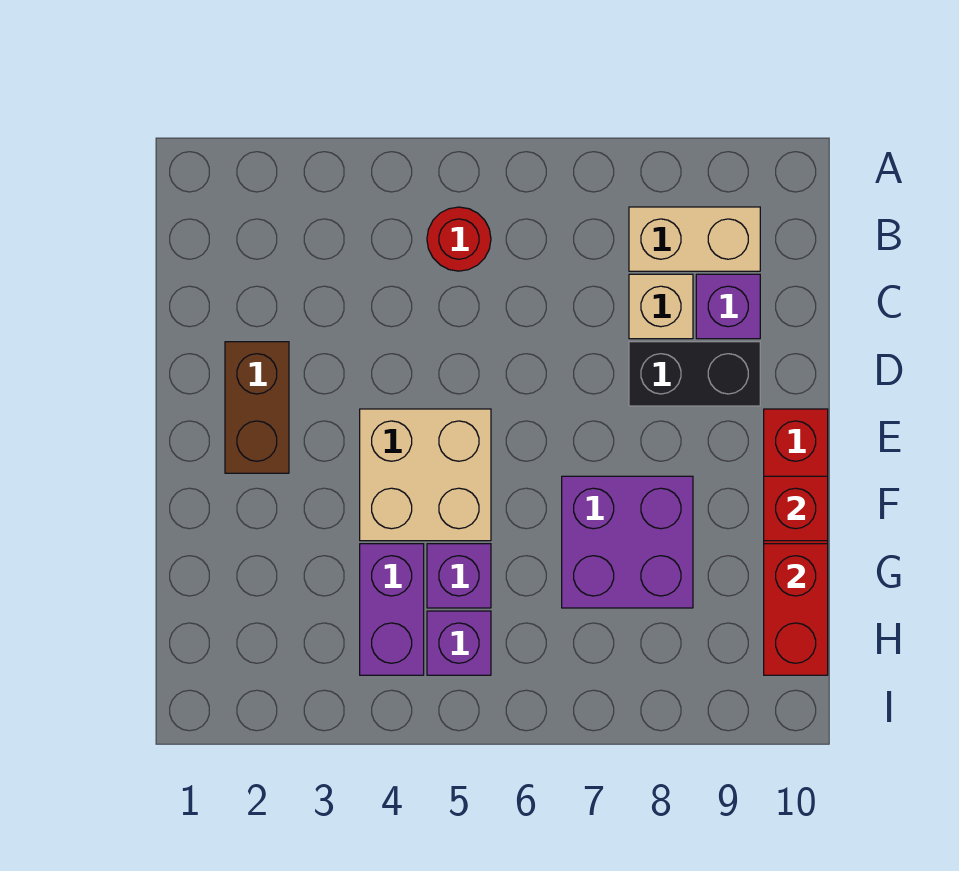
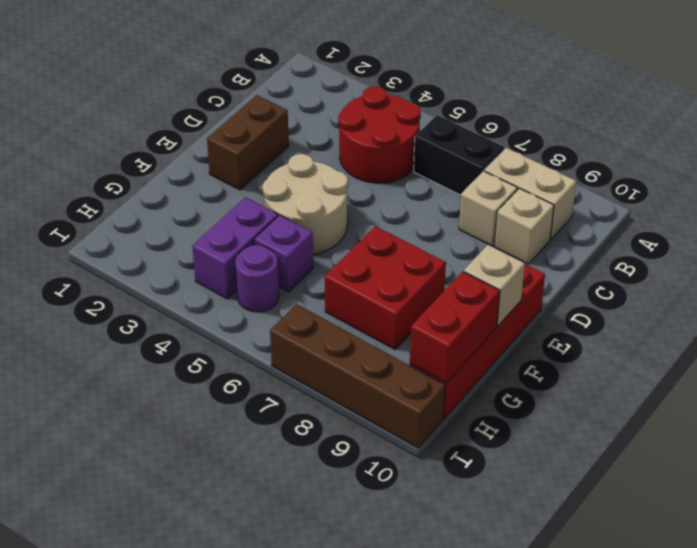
red 1x1 round brick [427,207,491,271] -> red 2x2 round brick [338,86,421,183]
purple 1x1 brick [696,274,760,339] -> tan 1x1 brick [494,188,554,264]
black 1x2 brick [629,342,760,406] -> black 1x2 brick moved to [414,115,505,195]
tan 2x2 brick [360,409,491,541] -> tan 2x2 round brick [262,154,348,254]
purple 2x2 brick [562,476,693,608] -> red 2x2 brick [325,226,446,349]
red 1x1 brick [764,476,828,541] -> tan 1x1 brick [464,245,525,326]
purple 1x1 brick [427,611,491,675] -> purple 1x1 round brick [235,245,279,312]
none -> brown 1x4 brick [270,304,445,448]

